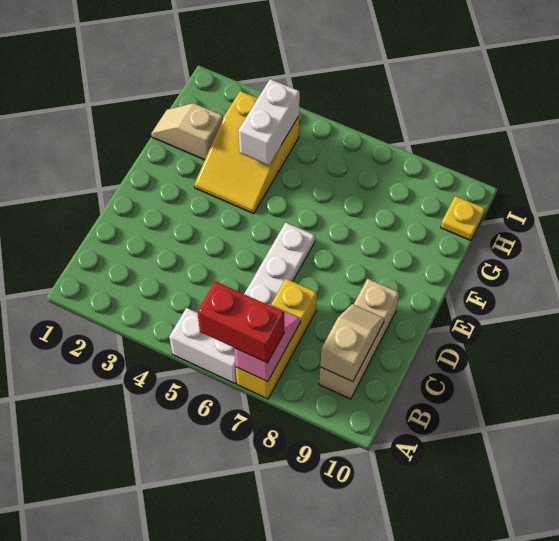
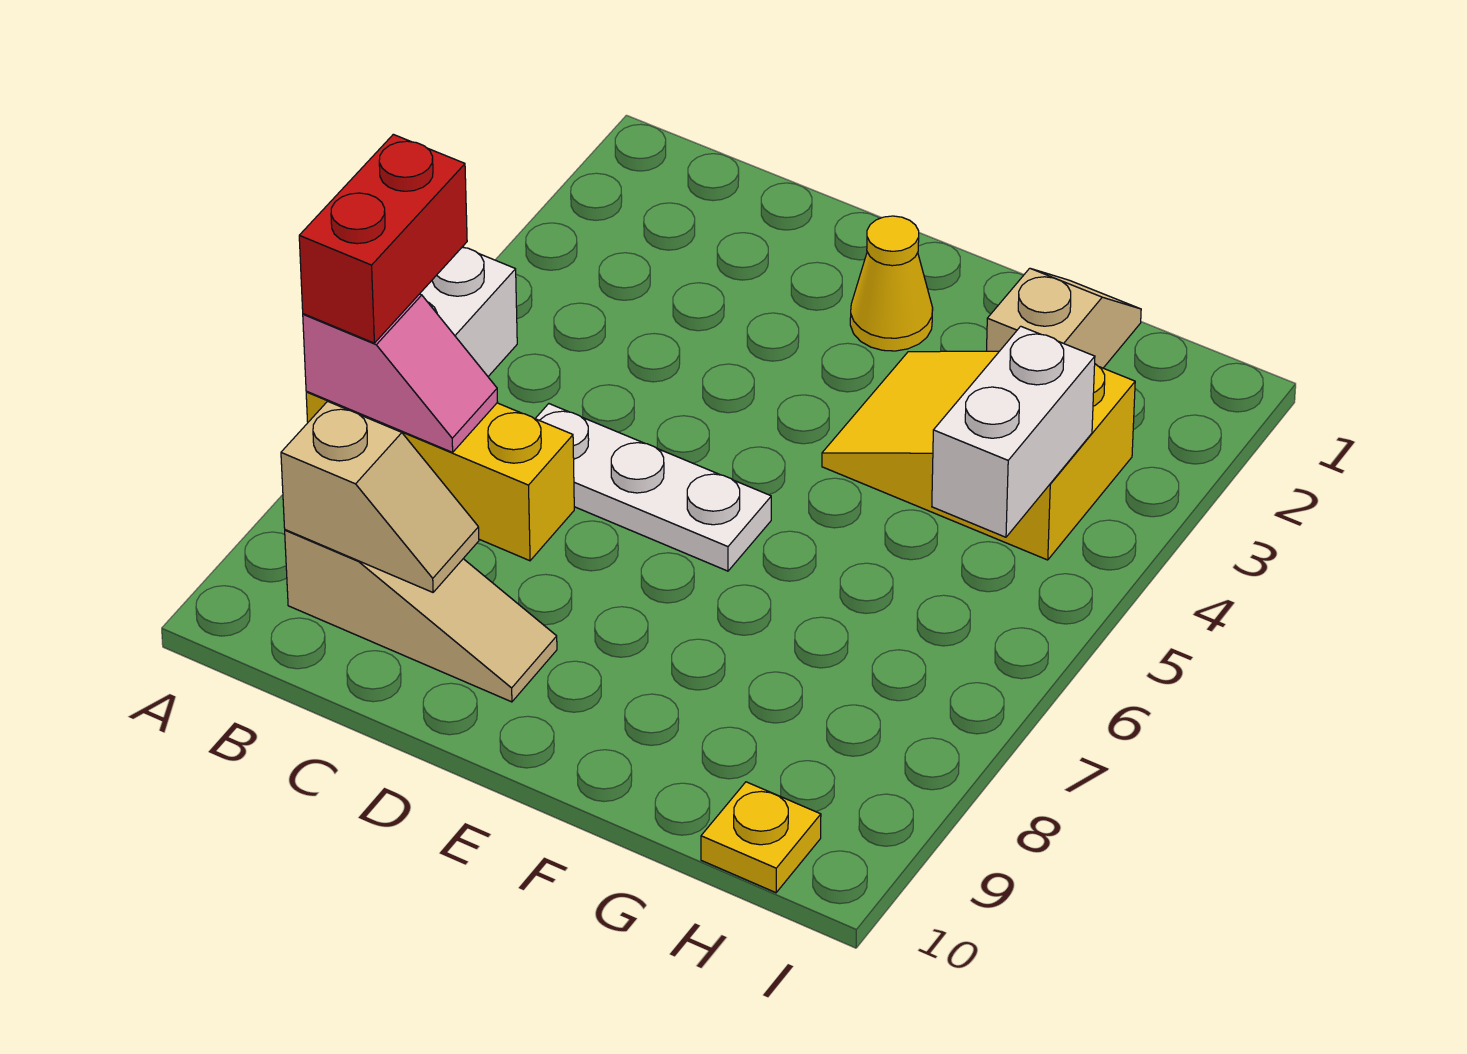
tan 1x3 brick [319,279,399,399] -> tan 1x3 slope [285,530,557,702]
none -> yellow 1x1 cone [850,216,933,351]
white 1x2 brick [238,79,300,165] -> white 1x2 brick turned to [932,326,1095,537]

